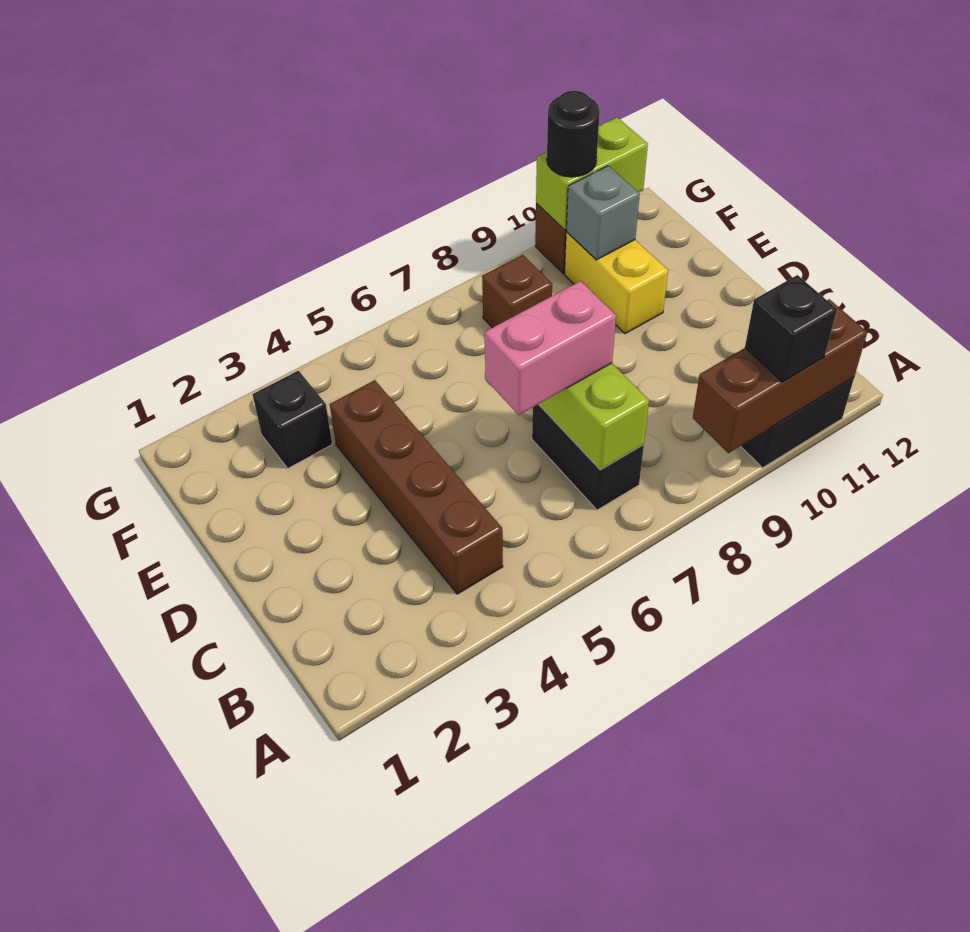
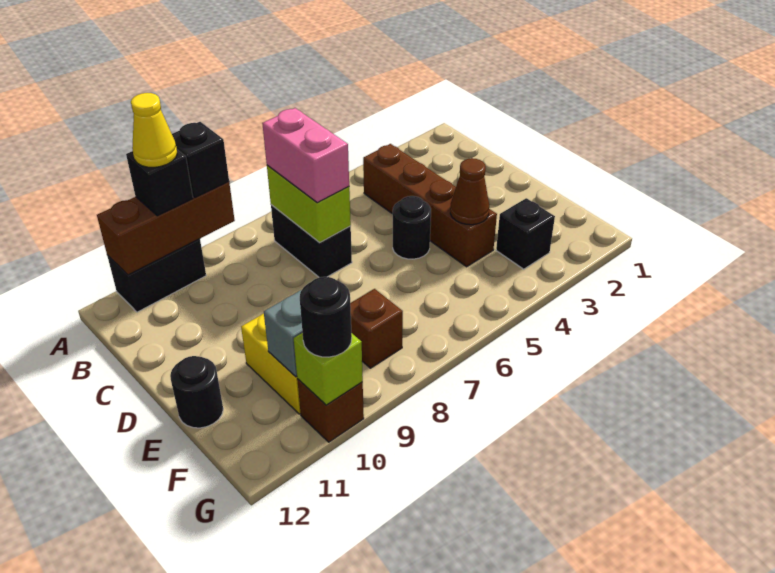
none -> black 1x1 brick [172,122,229,198]
none -> yellow 1x1 cone [131,93,177,167]
pink 1x2 brick [485,281,616,415] -> pink 1x2 brick turned to [262,108,349,203]
none -> black 1x1 round brick [393,196,431,259]
none -> brown 1x1 cone [450,158,489,225]
none -> black 1x1 round brick [170,356,223,428]
lime 1x2 brick [536,117,648,230] -> lime 1x1 brick [294,333,363,405]

